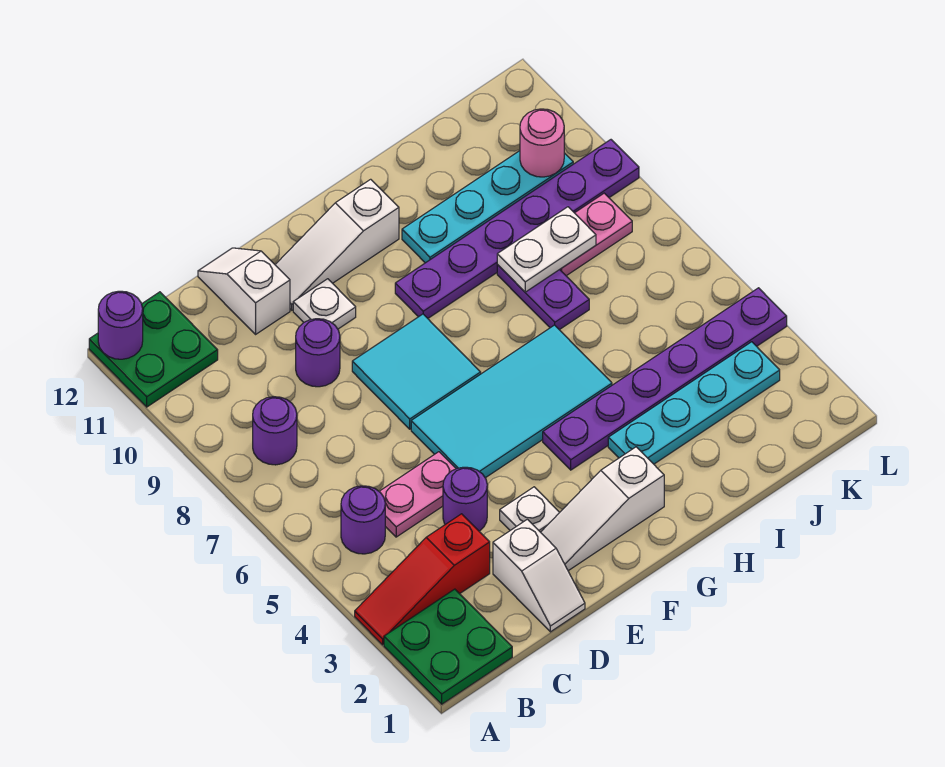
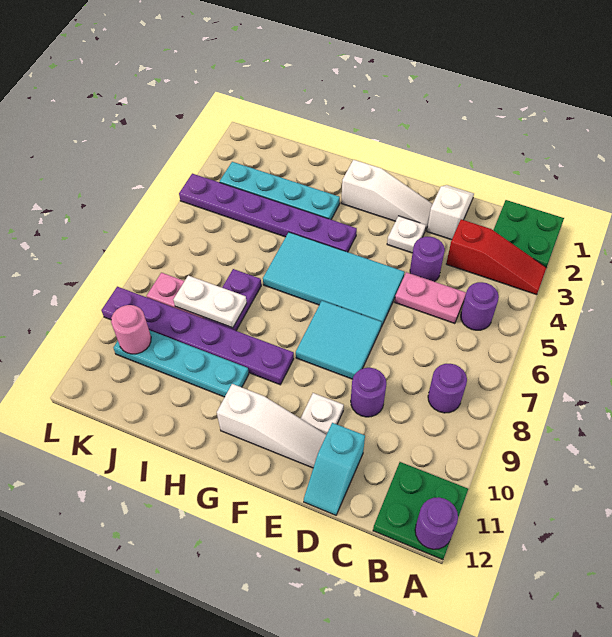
white 1x2 slope [198,248,290,334] -> cyan 1x2 slope [304,423,365,515]

